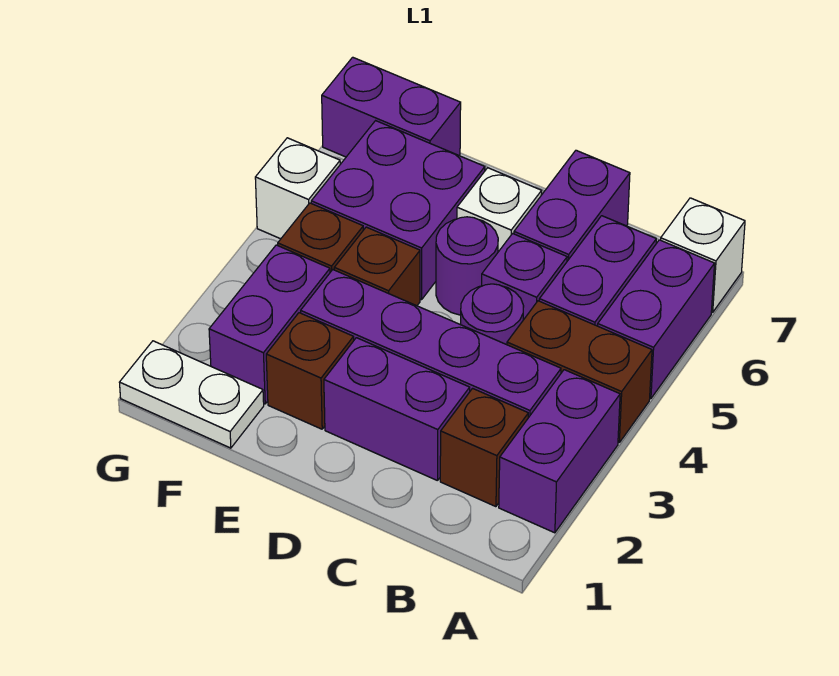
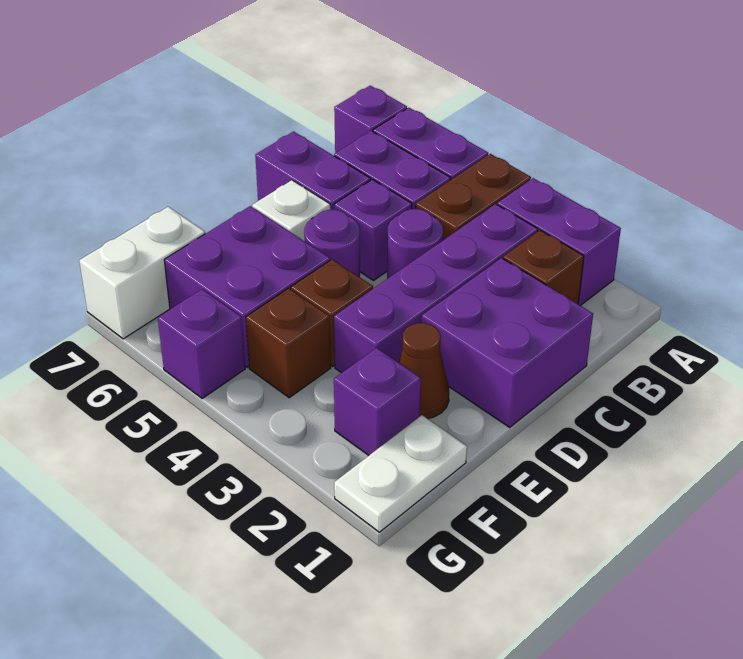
white 1x1 brick [661,198,745,312] -> purple 1x1 brick [334,86,407,153]
purple 1x2 brick [324,338,470,481] -> purple 2x2 brick [422,258,593,427]
brown 1x1 brick [266,313,354,429] -> brown 1x1 cone [399,323,449,419]
purple 1x2 brick [209,245,330,404] -> purple 1x1 brick [334,348,421,455]
purple 1x2 brick [322,57,461,157] -> white 1x2 brick [79,207,205,339]
white 1x1 brick [255,138,340,239] -> purple 1x1 brick [158,289,245,398]

